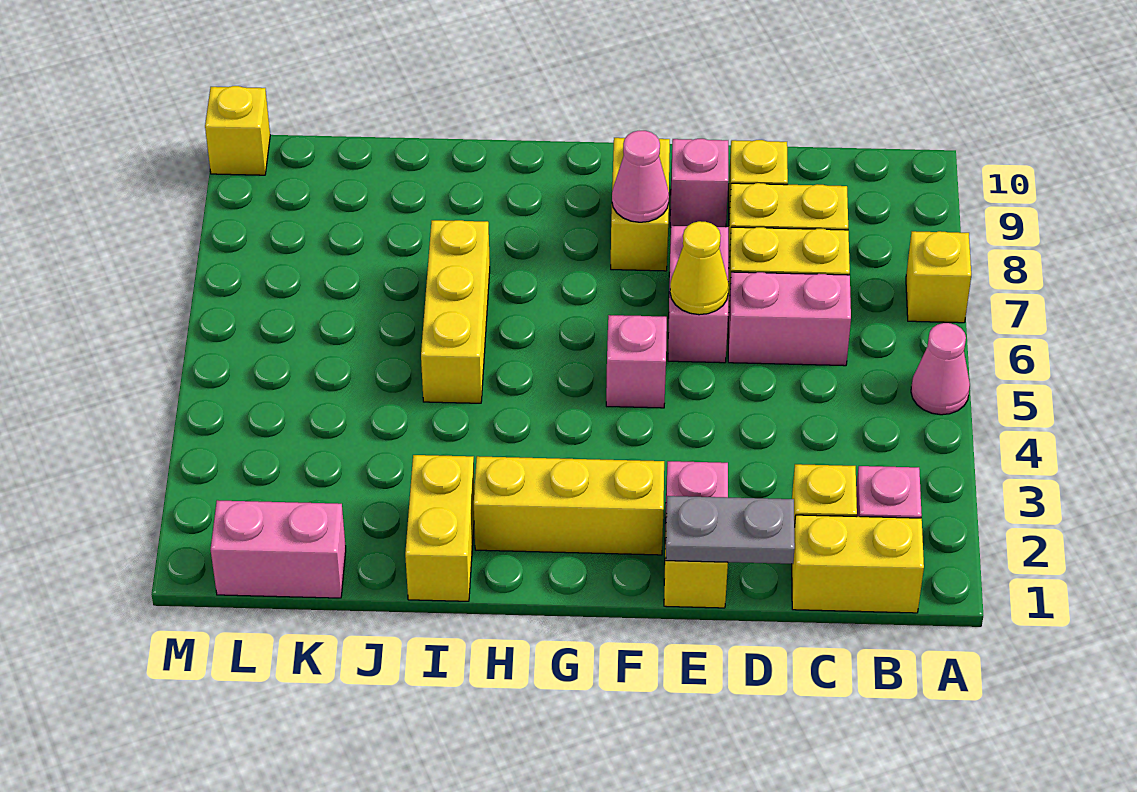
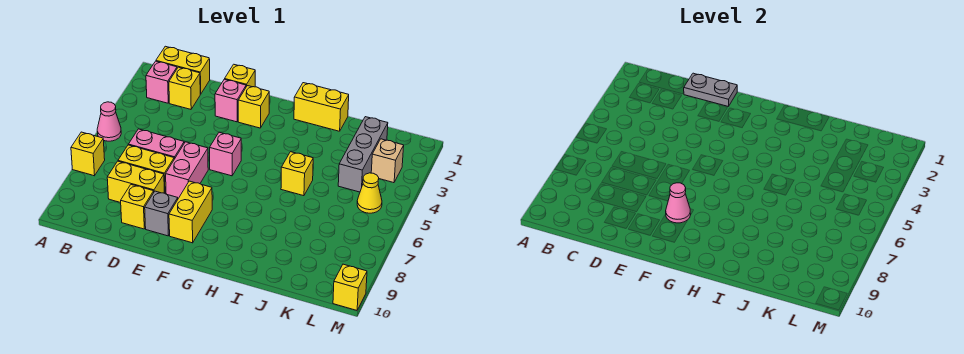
yellow 1x1 cone [670,221,729,315] -> yellow 1x1 cone moved to [357,173,382,213]
pink 1x1 brick [670,139,728,227] -> grey 1x1 brick [145,191,178,236]
yellow 1x3 brick [474,456,664,555] -> yellow 1x1 brick [238,86,269,128]
yellow 1x2 brick [405,455,475,601] -> yellow 1x2 brick turned to [294,83,349,131]
yellow 1x3 brick [421,220,490,403] -> yellow 1x1 brick [281,152,313,196]
pink 1x2 brick [210,500,346,598] -> none
none -> grey 1x3 brick [338,117,388,192]
none -> tan 1x1 brick [371,139,404,183]

